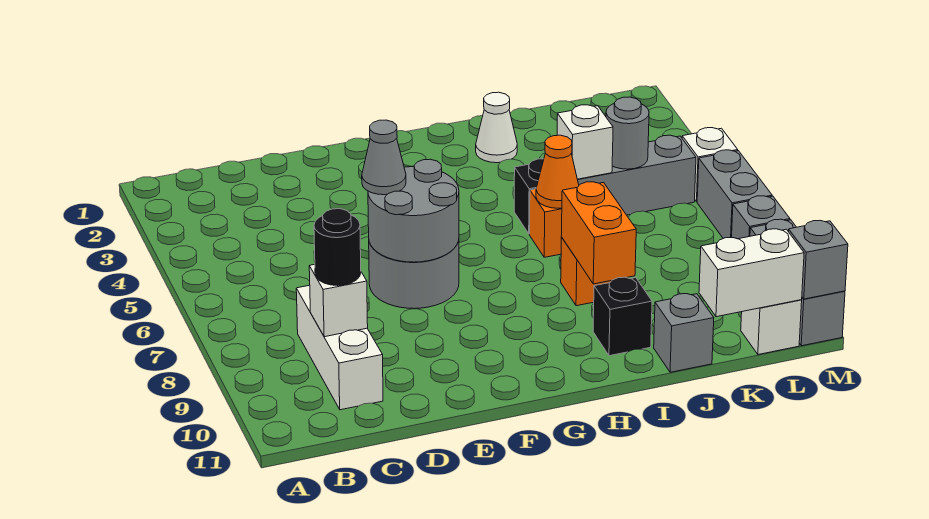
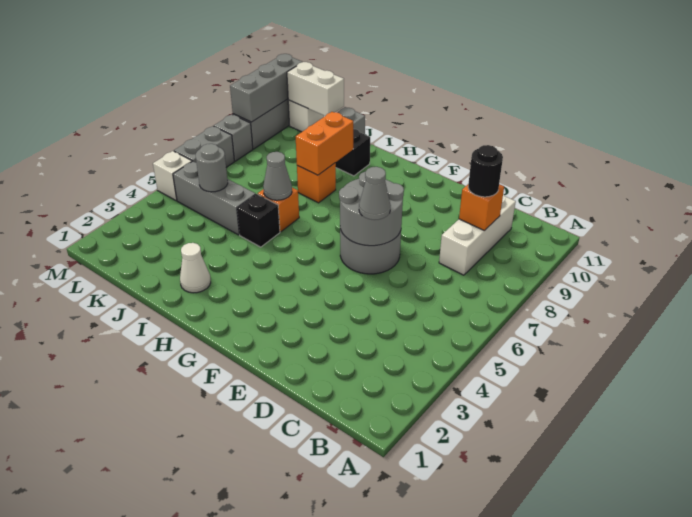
white 1x1 brick [309,265,368,337] -> orange 1x1 brick [459,184,504,231]
orange 1x1 cone [536,135,579,208] -> grey 1x1 cone [263,152,292,200]
white 1x1 brick [557,105,613,179] -> none
grey 1x1 brick [788,221,848,299] -> grey 1x3 brick [230,54,302,122]

